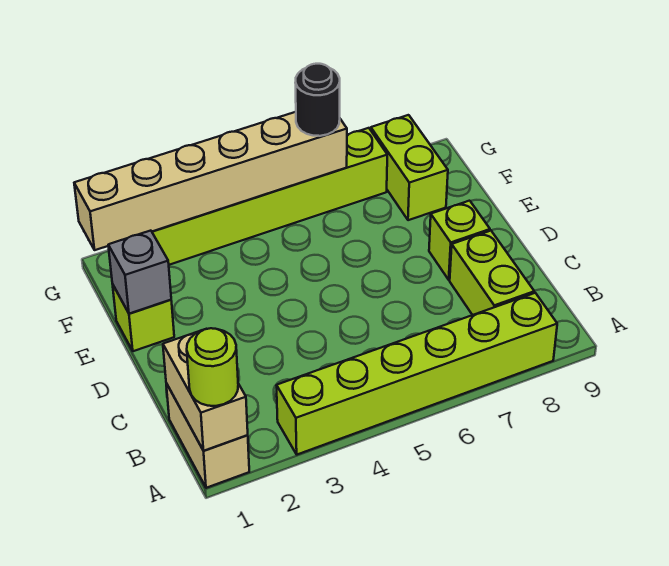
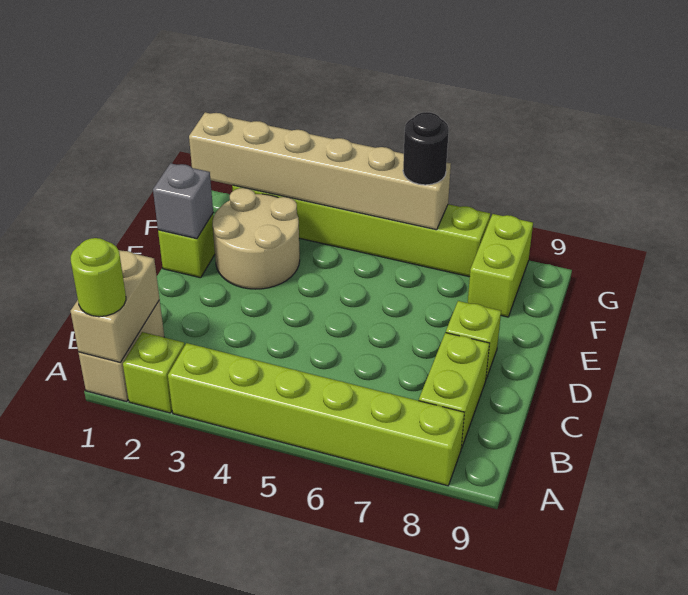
none -> lime 1x1 brick [123,332,185,413]
none -> tan 2x2 round brick [213,188,300,289]

